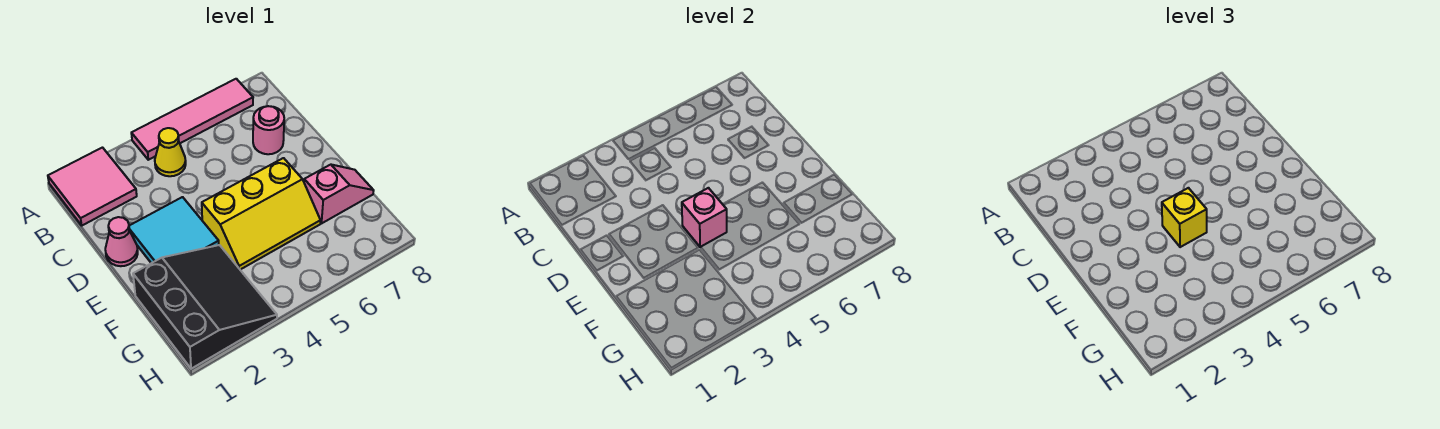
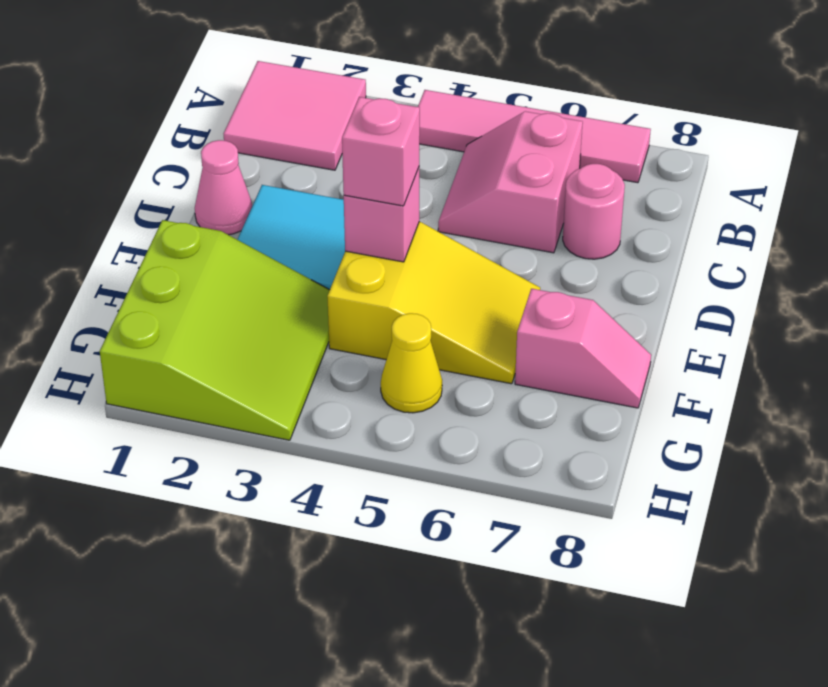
yellow 1x1 cone [155,128,186,176] -> yellow 1x1 cone moved to [381,313,442,413]
none -> pink 2x2 slope [438,111,583,253]
yellow 2x3 slope [202,158,320,270] -> yellow 2x3 slope turned to [327,222,540,384]
yellow 1x1 brick [1162,188,1207,247] -> pink 1x1 brick [342,97,420,206]
black 3x3 slope [133,245,277,369] -> lime 3x3 slope [100,220,330,440]

